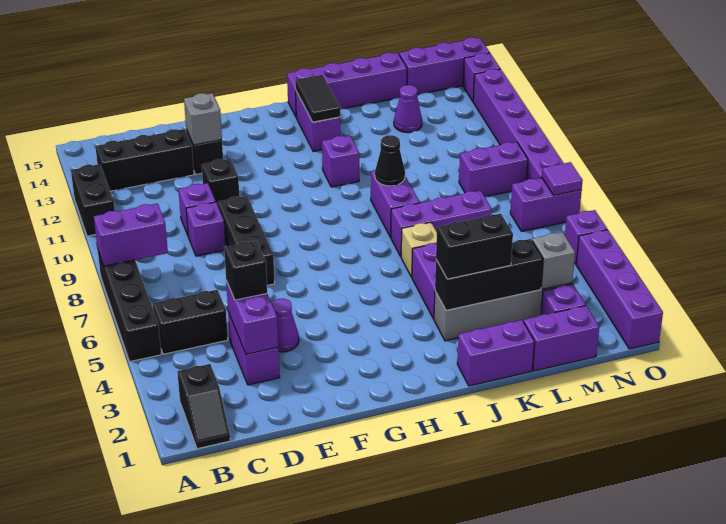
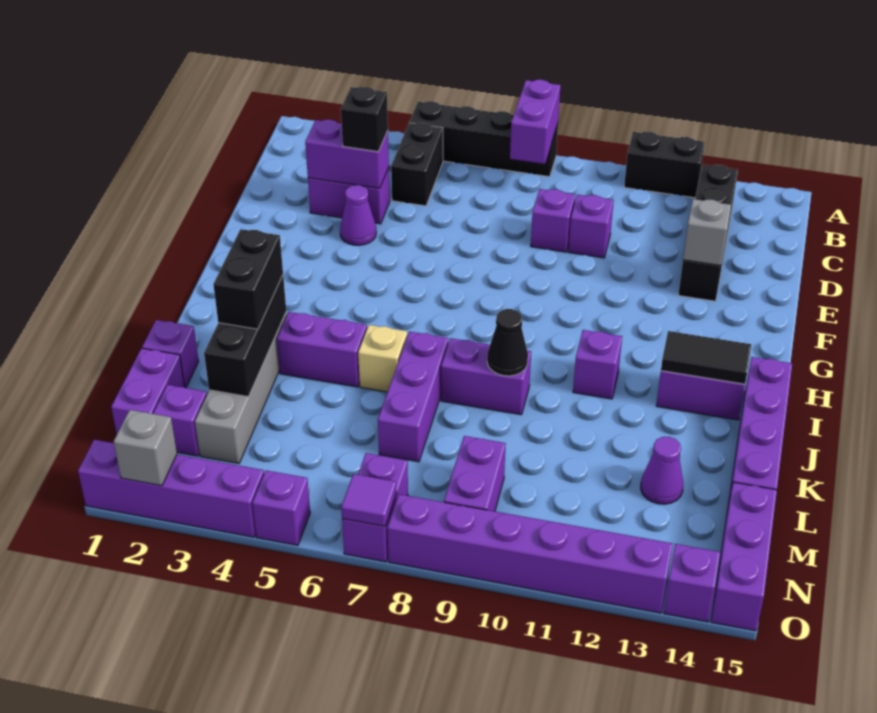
black 1x2 slope [177,364,230,449] -> none
black 1x3 brick [218,196,275,285] -> none
black 1x1 brick [202,159,239,205] -> none
purple 1x2 brick [457,320,535,386] -> purple 1x1 brick [142,320,199,388]
grey 1x1 brick [532,232,575,289] -> grey 1x1 brick moved to [114,410,177,486]

